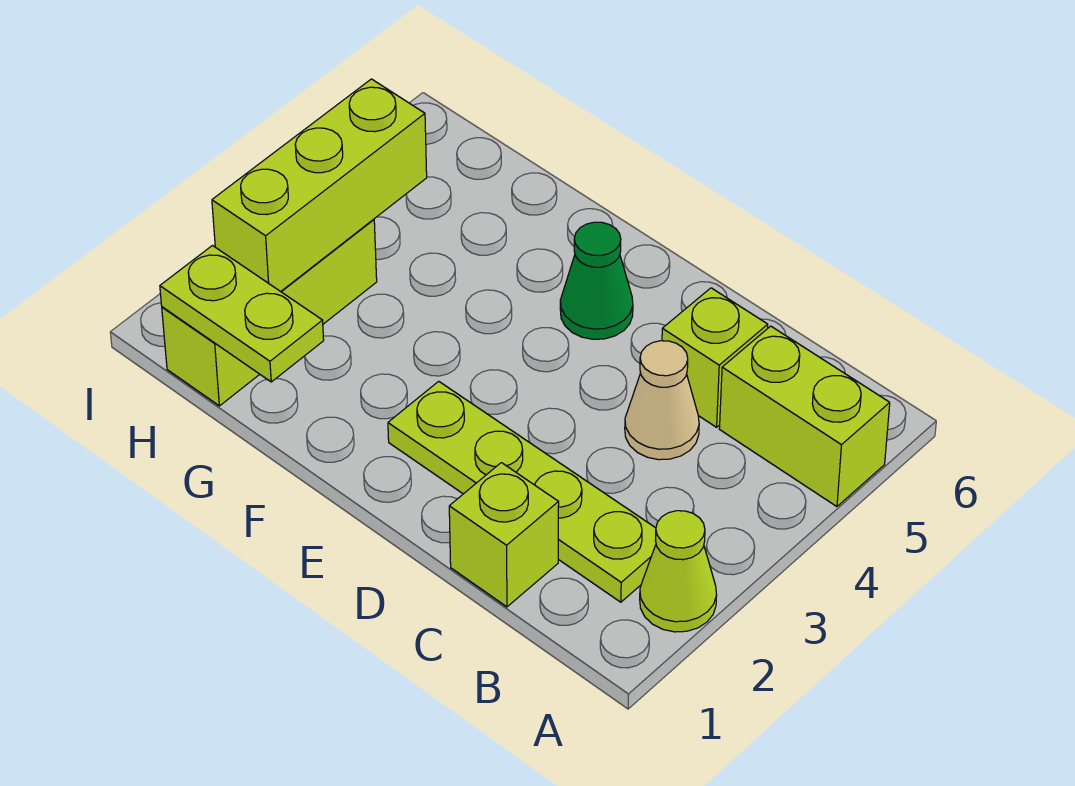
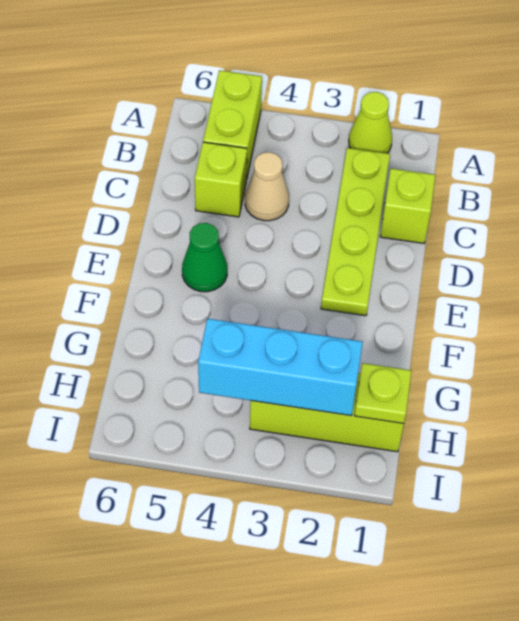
lime 1x2 plate [160,246,324,382] -> lime 1x1 plate [354,363,411,424]
lime 1x3 brick [212,79,427,292] -> cyan 1x3 brick [198,319,363,416]

